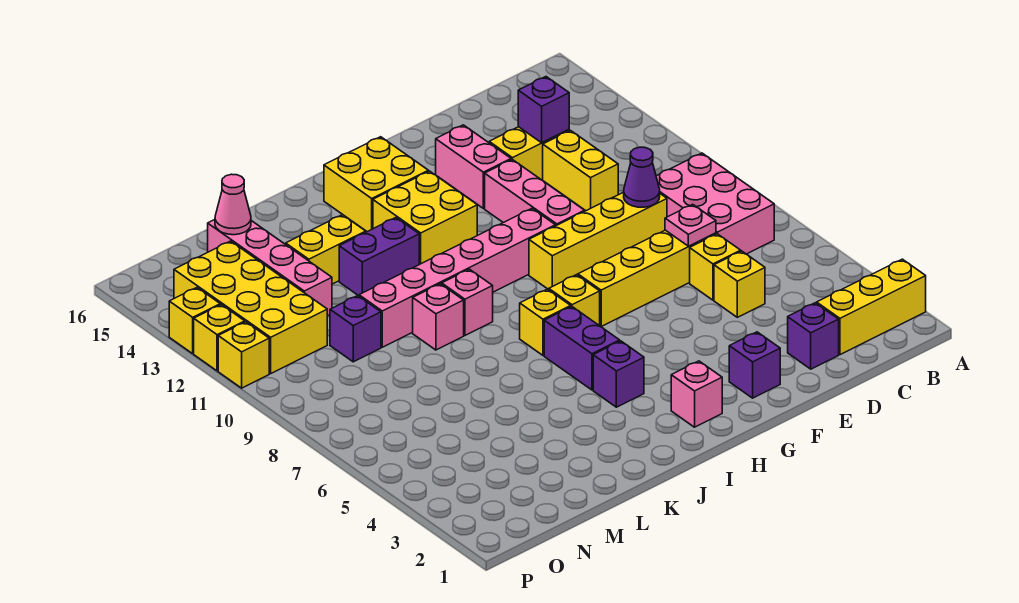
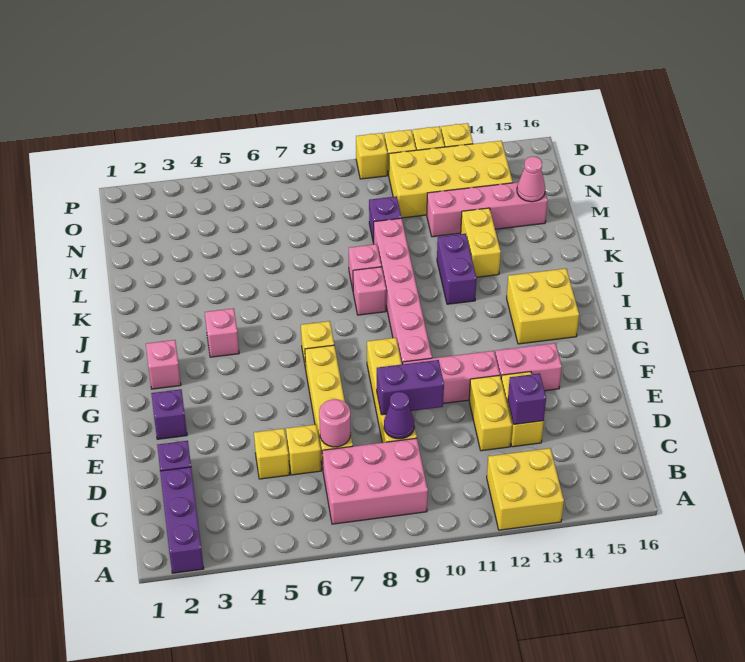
yellow 1x3 brick [817,259,926,355] -> purple 1x3 brick [160,467,204,573]
pink 1x1 plate [665,204,716,246] -> pink 1x1 round brick [319,399,351,447]
yellow 1x2 brick [543,130,618,211] -> yellow 1x2 brick turned to [469,375,512,451]
yellow 2x2 brick [373,171,477,264] -> yellow 2x2 brick moved to [487,448,564,530]
purple 1x1 brick [593,341,644,407] -> pink 1x1 brick [205,308,239,357]
purple 1x2 brick [544,307,620,390] -> purple 1x2 brick moved to [377,360,444,415]
yellow 1x1 brick [520,289,571,355] -> yellow 1x1 brick moved to [356,133,387,179]

